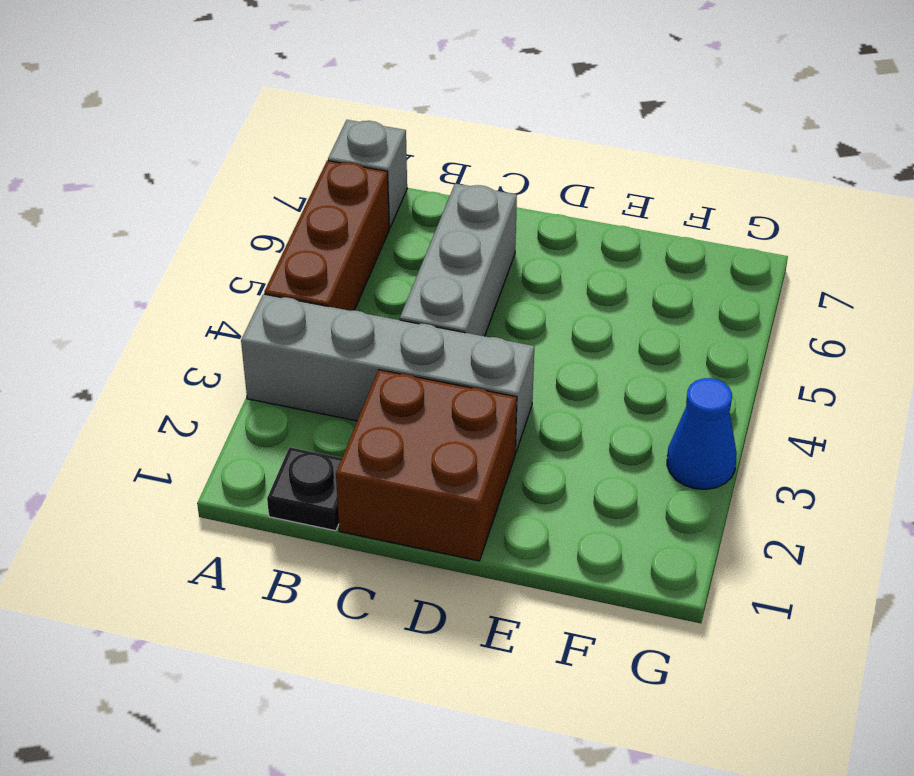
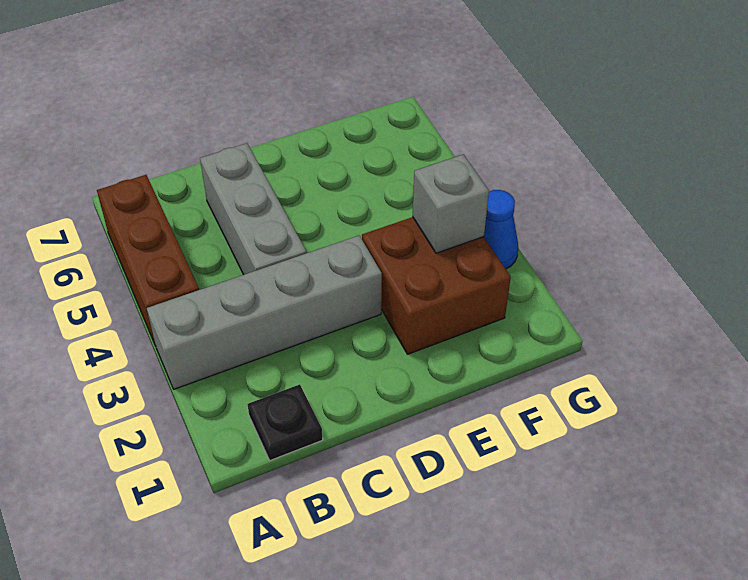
grey 1x1 brick [328,120,407,228] -> grey 1x1 brick moved to [413,154,489,253]
brown 2x2 brick [336,370,517,561] -> brown 2x2 brick moved to [362,217,511,354]

